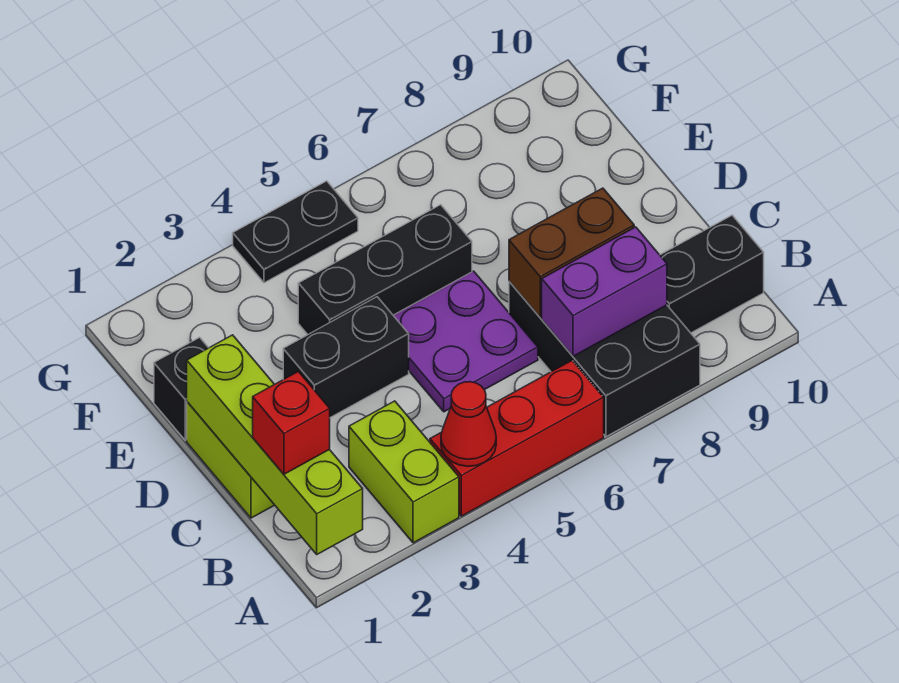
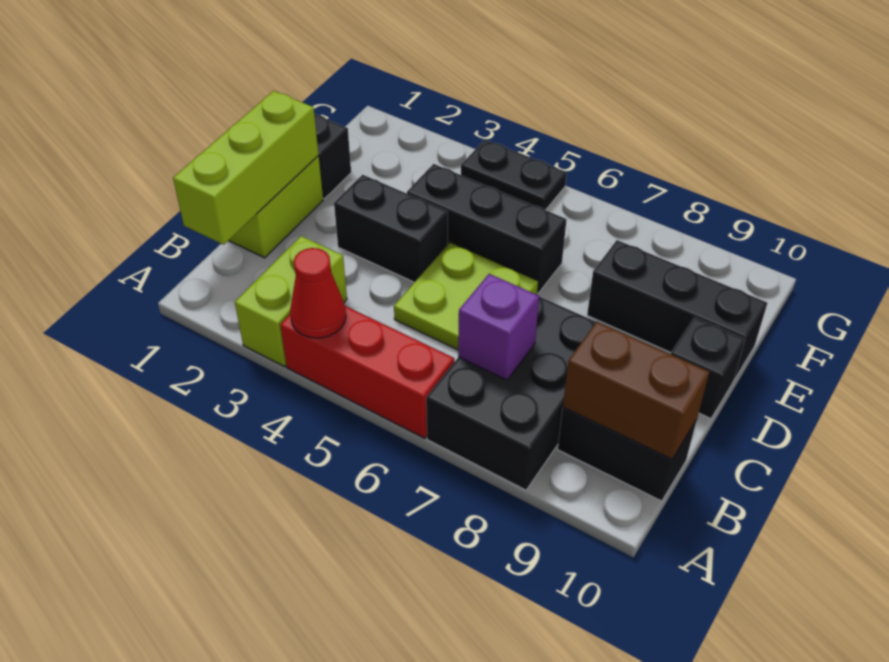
lime 1x4 brick [187,335,363,554] -> lime 1x3 brick [173,91,319,245]
red 1x1 brick [253,372,330,474] -> none
purple 1x2 brick [542,227,667,356] -> purple 1x1 brick [458,274,539,380]
purple 2x2 plate [393,271,538,412] -> lime 2x2 plate [394,243,538,350]
brown 1x2 brick [509,188,634,317] -> brown 1x2 brick moved to [563,322,709,459]
none -> black 1x1 brick [671,317,745,419]
none -> black 1x3 brick [587,240,767,380]

